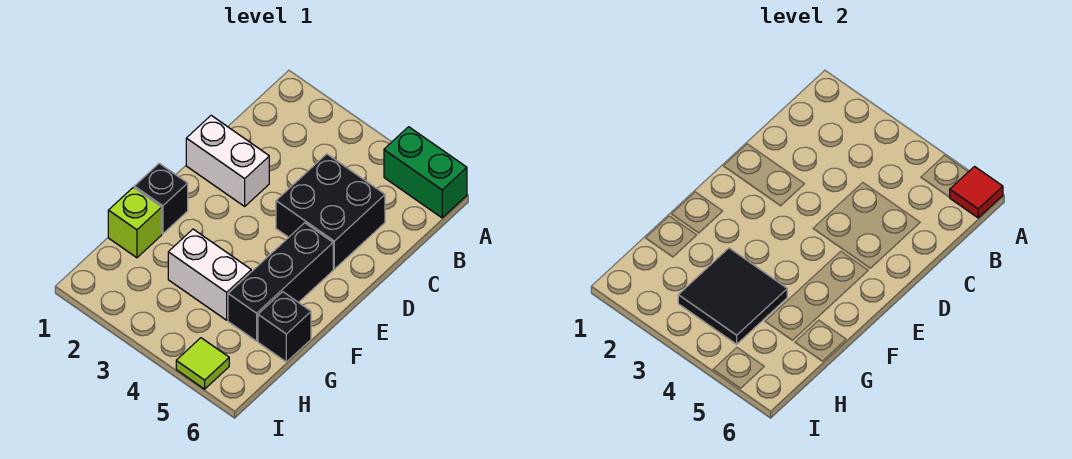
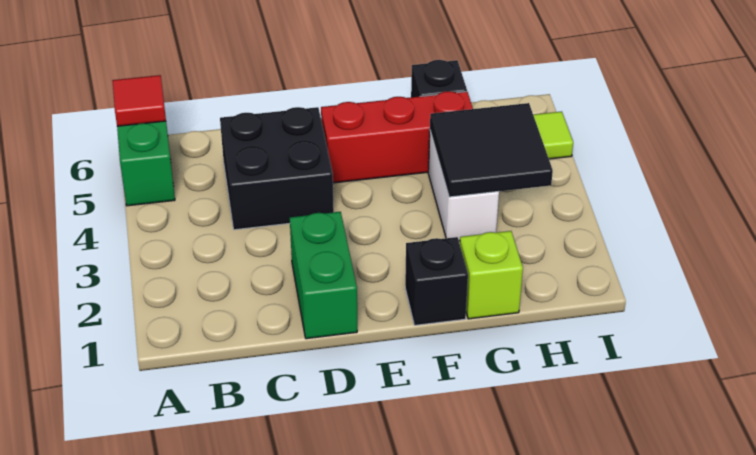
white 1x2 brick [186,115,269,206] -> green 1x2 brick [290,212,357,339]
black 1x3 brick [228,223,333,341] -> red 1x3 brick [321,91,473,183]

